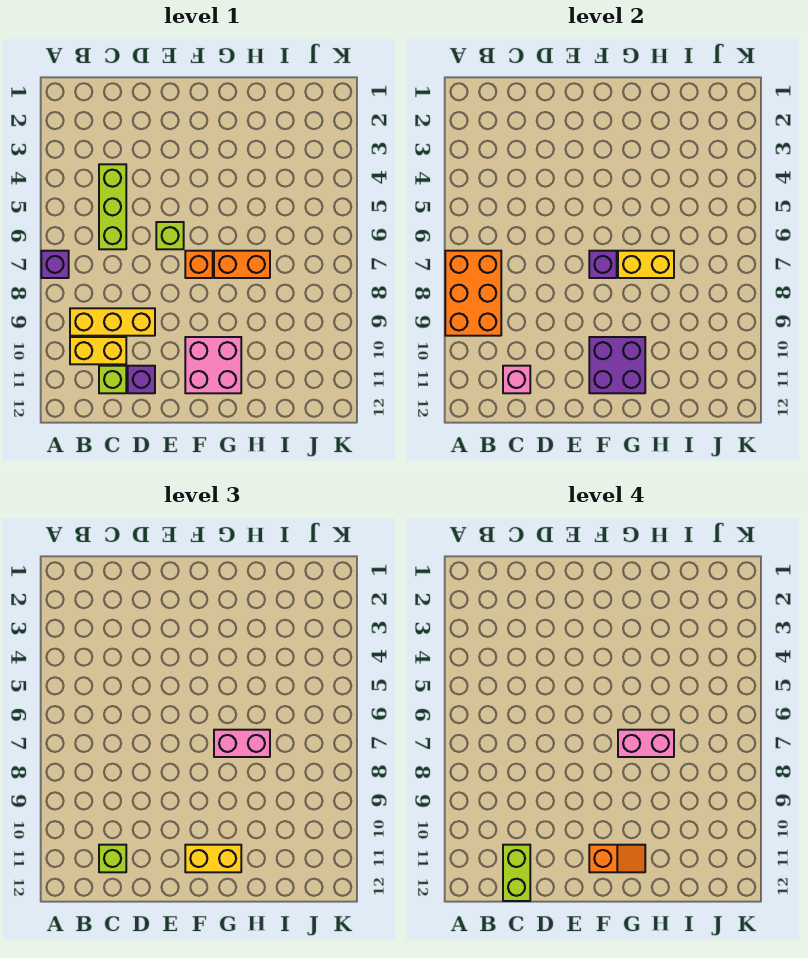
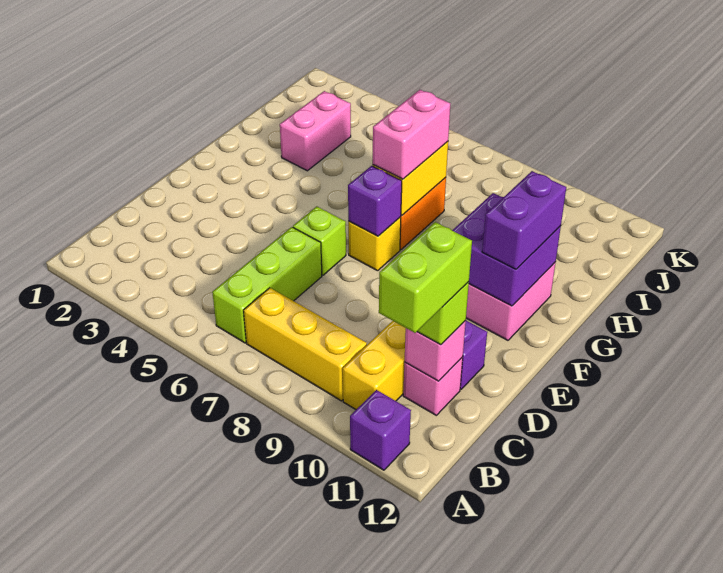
purple 1x1 brick [41,251,69,278] -> purple 1x1 brick moved to [350,390,411,470]
orange 2x3 brick [445,251,501,336] -> none
yellow 1x3 brick [70,308,155,336] -> yellow 1x3 brick turned to [244,288,367,401]
lime 1x3 brick [99,164,126,249] -> lime 1x3 brick turned to [212,227,322,343]
lime 1x1 brick [99,366,126,393] -> pink 1x1 brick [403,357,463,415]
lime 1x2 brick [503,845,530,901] -> lime 1x2 brick turned to [379,222,472,333]
orange 1x1 brick [185,251,213,278] -> yellow 1x1 brick [348,217,401,271]
yellow 1x2 brick [185,845,241,872] -> purple 1x2 brick [482,171,566,269]
orange 1x2 slope [589,845,645,872] -> none
pink 1x2 brick [618,730,674,757] -> pink 1x2 brick moved to [280,91,351,171]

